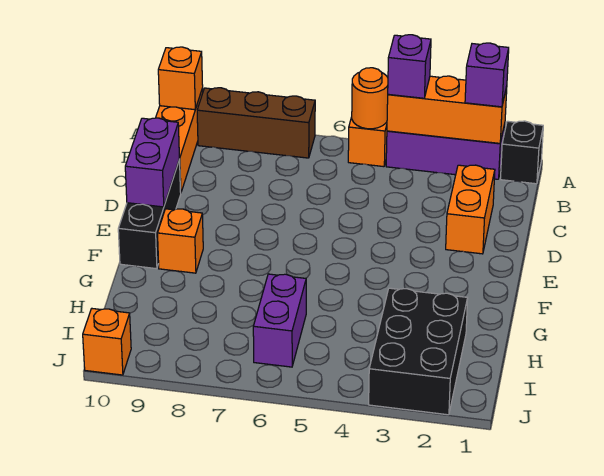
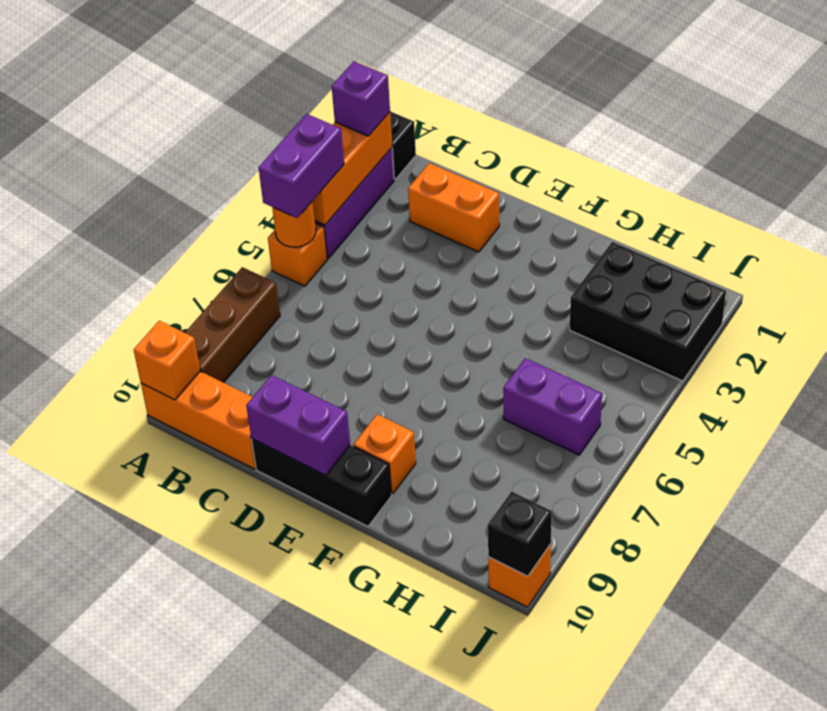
purple 1x1 brick [388,35,431,98] -> purple 1x2 brick [258,114,344,218]
none -> black 1x1 brick [488,492,552,576]

